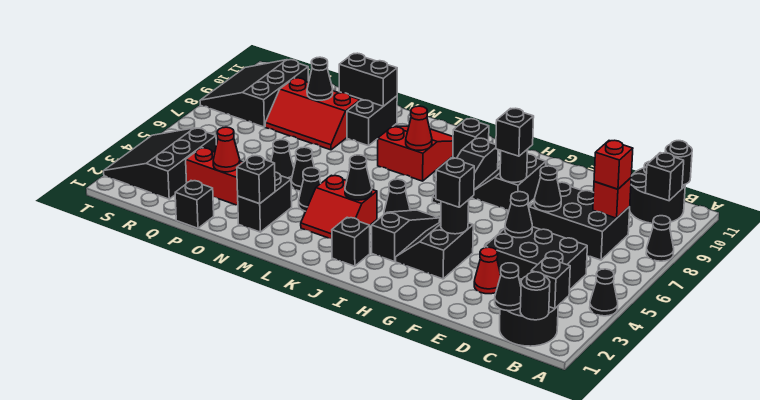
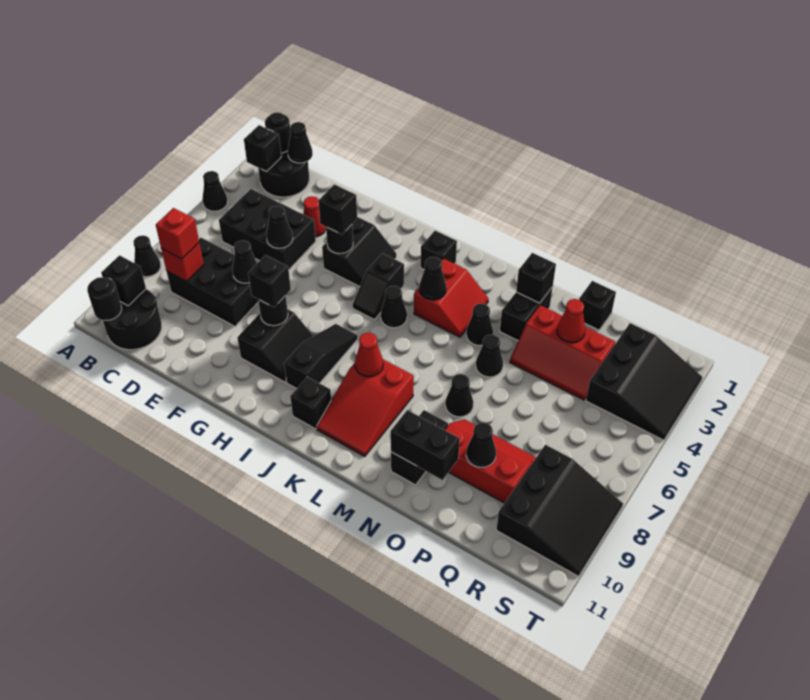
black 1x3 slope [372,210,440,262] -> black 1x2 slope [353,253,404,319]
red 2x2 slope [301,175,377,239] -> red 2x2 slope turned to [414,259,488,337]
black 1x1 cone [271,140,294,179] -> black 1x1 cone moved to [445,374,473,417]

